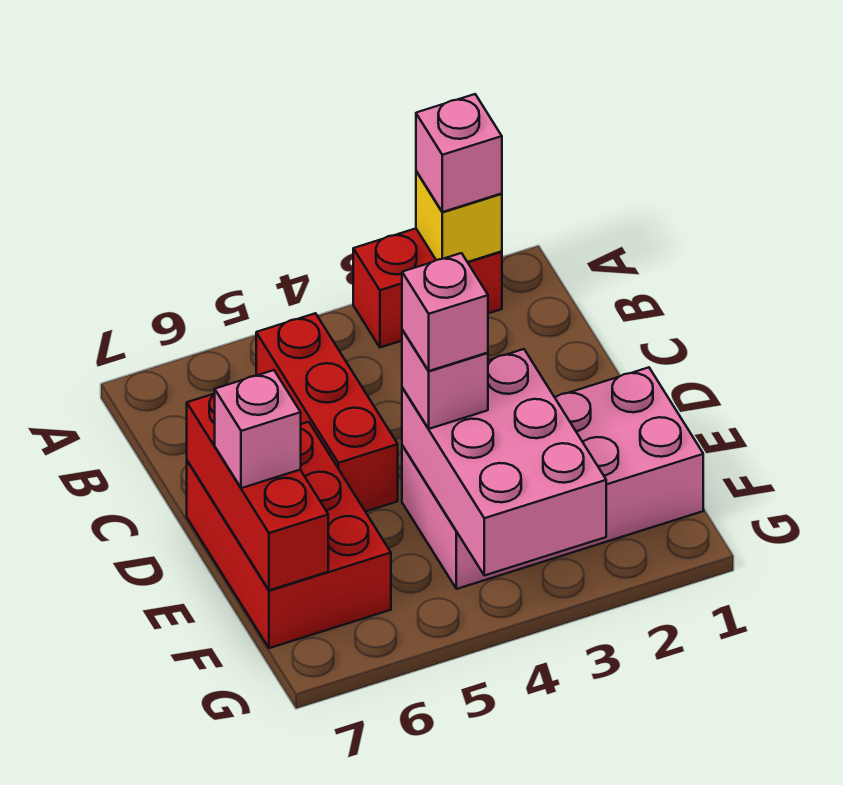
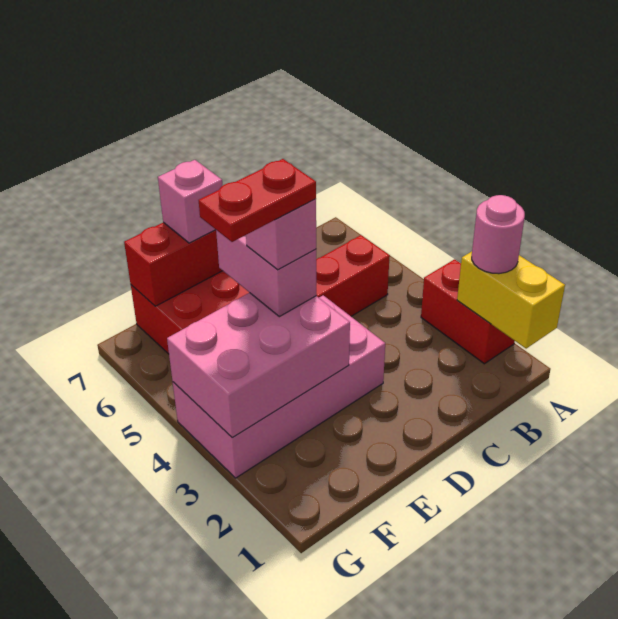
yellow 1x1 brick [416,171,502,262] -> yellow 1x2 brick [457,252,565,349]
pink 1x1 brick [416,94,502,212] -> pink 1x1 round brick [472,195,525,274]
pink 2x4 brick [402,367,703,589] -> pink 2x4 brick turned to [173,295,385,478]
pink 1x1 brick [402,330,488,429] -> pink 1x2 brick [216,230,317,317]
none -> red 1x2 plate [199,159,316,242]

